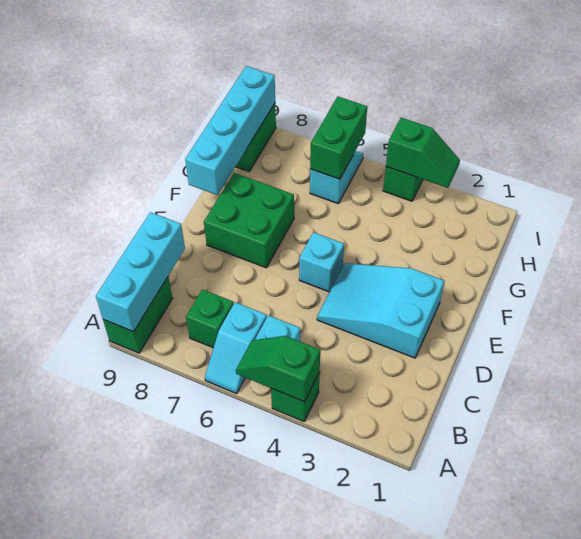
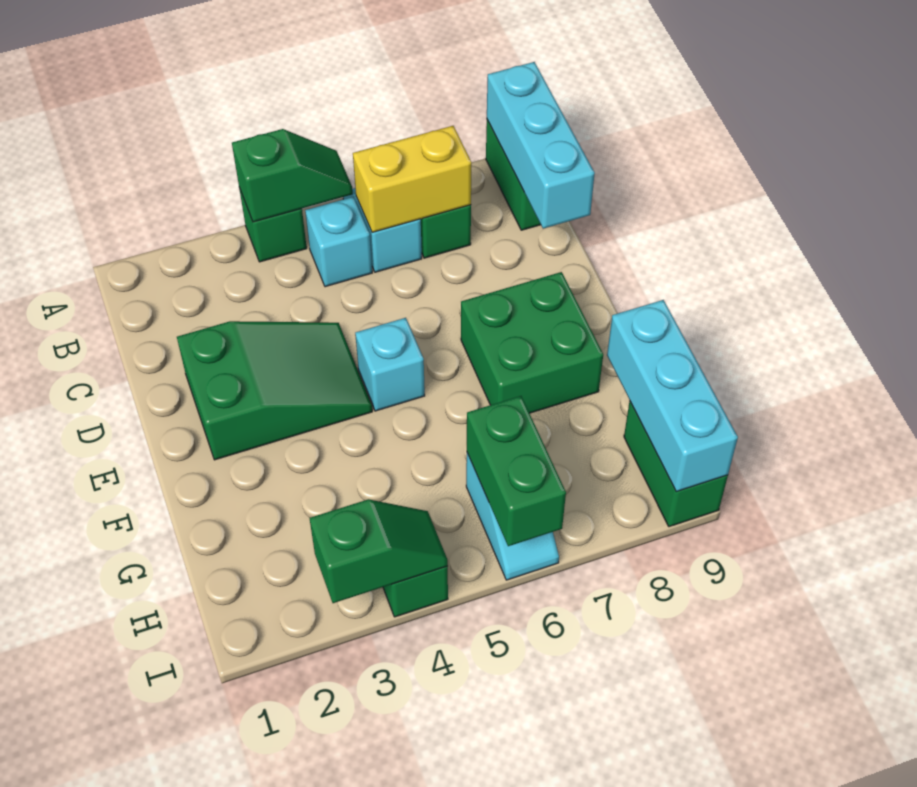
none -> yellow 1x2 brick [353,126,471,232]
cyan 2x3 slope [317,263,444,358] -> green 2x3 slope [177,321,372,460]
cyan 1x4 brick [185,66,275,195] -> cyan 1x3 brick [607,300,738,492]
green 1x2 slope [386,118,460,188] -> green 1x2 slope turned to [310,499,448,603]

